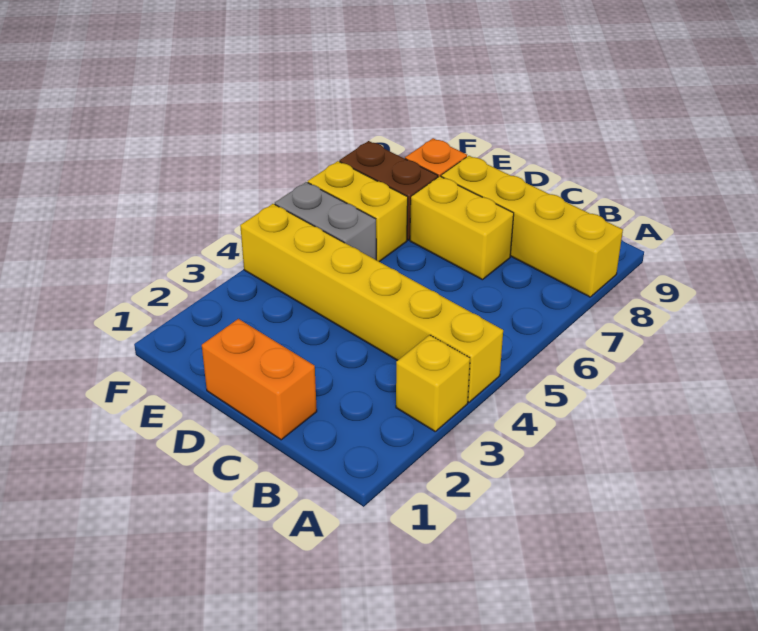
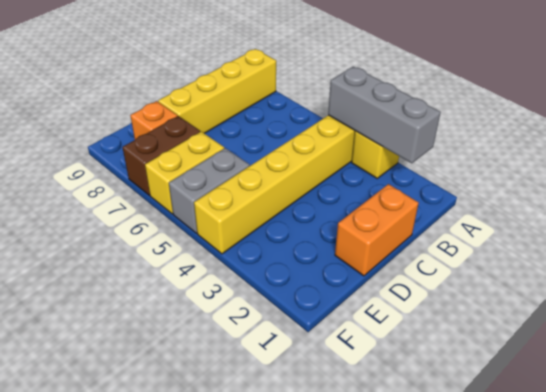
none -> grey 1x3 brick [328,67,441,163]
yellow 1x2 brick [410,176,514,280] -> none

